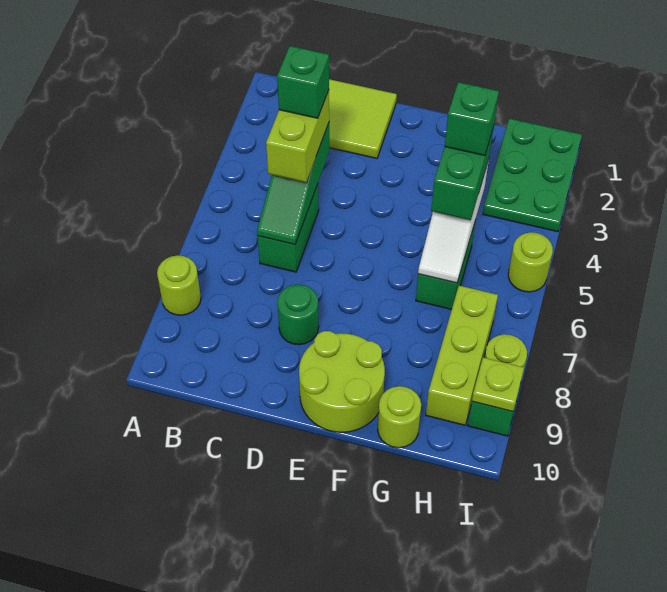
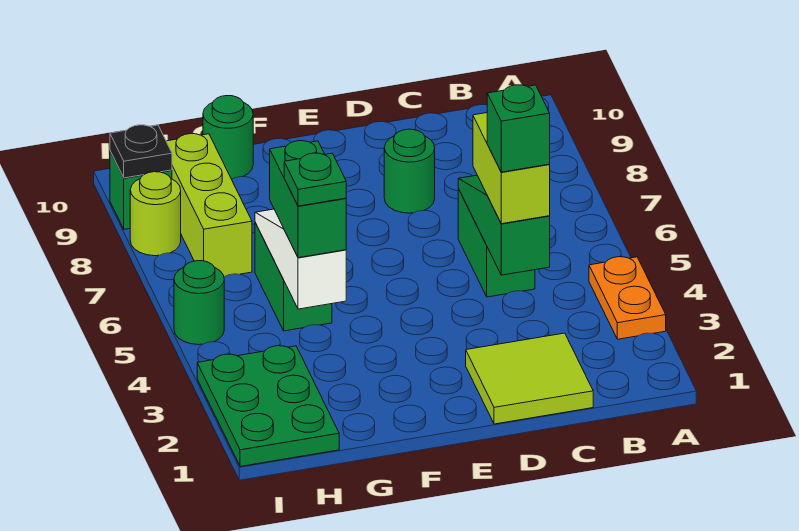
none -> orange 1x2 plate [589,257,666,339]
lime 1x1 round brick [157,255,201,315] -> none
lime 2x2 round brick [299,331,385,432] -> none
green 1x1 brick [445,82,499,156] -> green 1x1 plate [284,153,346,206]
lime 1x1 round brick [378,386,421,448] -> green 1x1 round brick [203,96,253,179]
lime 1x1 round brick [508,232,553,292] -> green 1x1 round brick [174,261,224,345]
lime 1x1 plate [472,357,524,411] -> black 1x1 plate [110,125,172,178]

